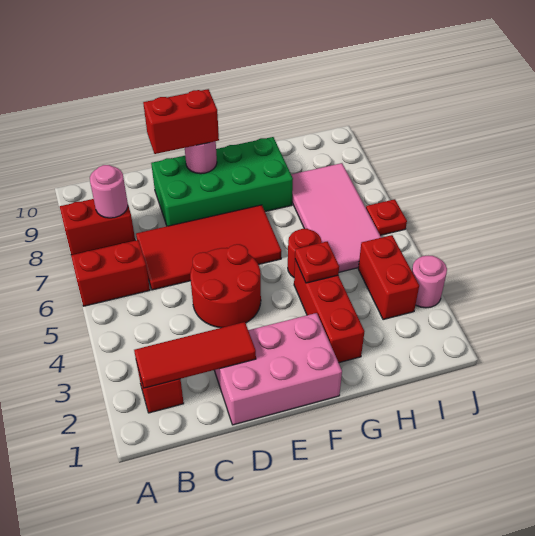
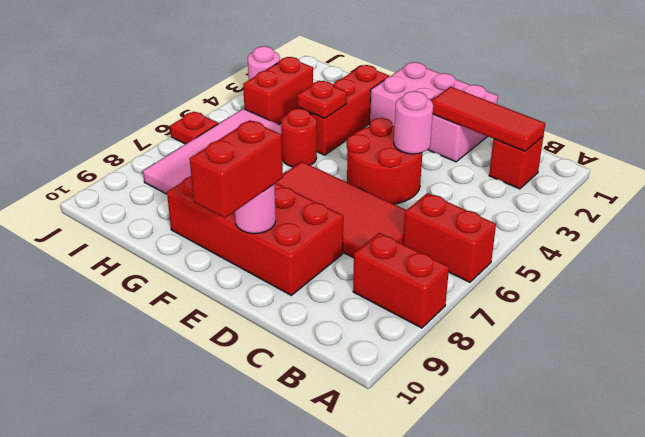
pink 1x1 round brick [90,165,128,218] -> pink 1x1 round brick moved to [394,91,433,154]
green 2x4 brick [151,137,293,226] -> red 2x4 brick [167,176,343,295]
red 1x2 brick [143,89,219,154] -> red 1x2 brick turned to [190,120,283,218]

